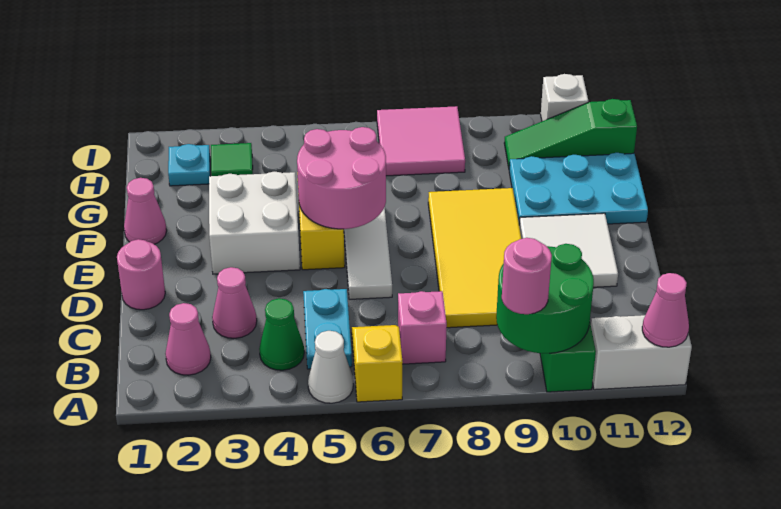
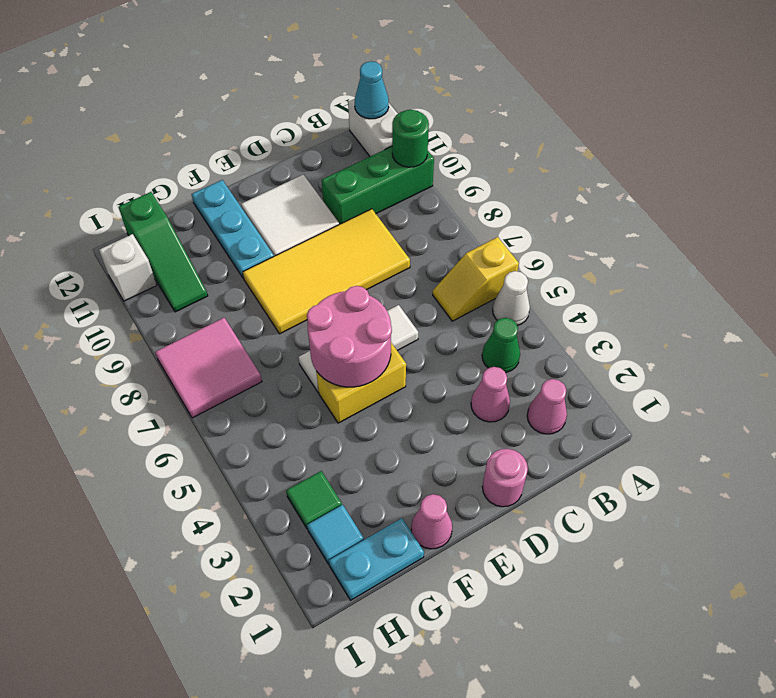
green 2x2 round brick [496,244,594,353] -> green 1x1 round brick [392,110,429,167]
pink 1x1 round brick [502,238,552,314] -> none
pink 1x1 cone [642,273,689,347] -> cyan 1x1 cone [355,61,389,119]
cyan 1x2 plate [303,289,352,369] -> cyan 1x2 plate moved to [329,518,424,600]
pink 1x1 brick [398,291,447,364] -> none
white 2x2 brick [209,172,300,274] -> none
cyan 2x3 plate [509,153,648,224] -> cyan 1x3 plate [192,180,274,279]
cyan 1x1 plate [168,144,210,186] -> cyan 1x1 tile [307,505,364,564]

